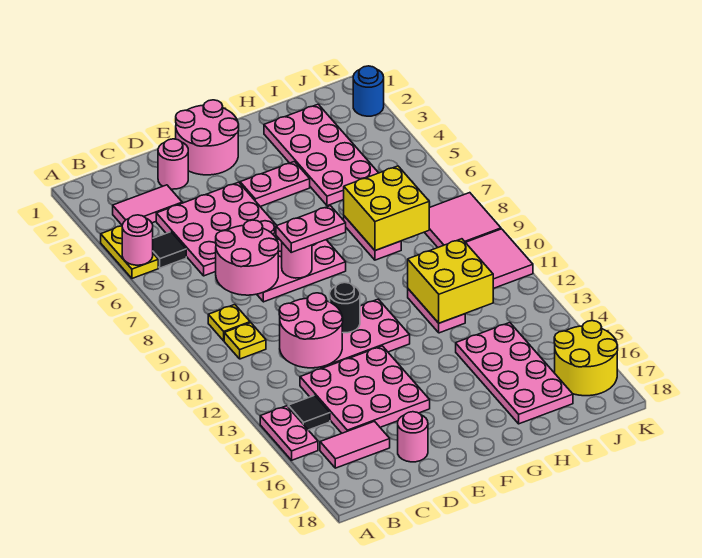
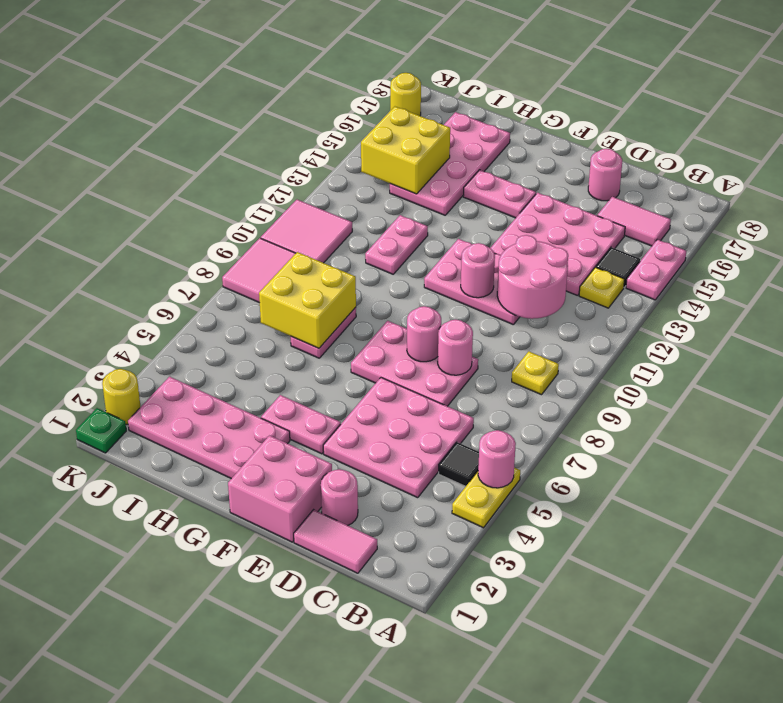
pink 1x2 tile [113,185,182,225] -> pink 1x2 tile moved to [294,510,377,573]
yellow 1x1 plate [224,323,266,359] -> yellow 1x1 plate moved to [579,267,625,308]
pink 2x2 round brick [216,220,279,295] -> pink 1x1 round brick [438,320,473,375]
pink 2x2 round brick [176,100,239,175] -> pink 2x2 brick [228,435,332,542]
pink 1x2 plate [276,206,346,252] -> pink 1x2 plate moved to [463,170,536,218]
black 1x1 round brick [330,283,360,333] -> pink 1x1 round brick [461,243,495,298]
pink 2x4 plate [264,104,378,206] -> pink 2x4 plate turned to [128,377,290,479]
yellow 2x2 brick [408,239,493,323] -> yellow 2x2 brick moved to [361,107,450,194]
yellow 2x2 round brick [554,321,618,396] -> yellow 1x1 round brick [390,73,421,116]
none -> green 1x1 plate [76,408,126,453]
blue 1x1 round brick [353,66,384,116] -> yellow 1x1 round brick [102,369,141,424]

